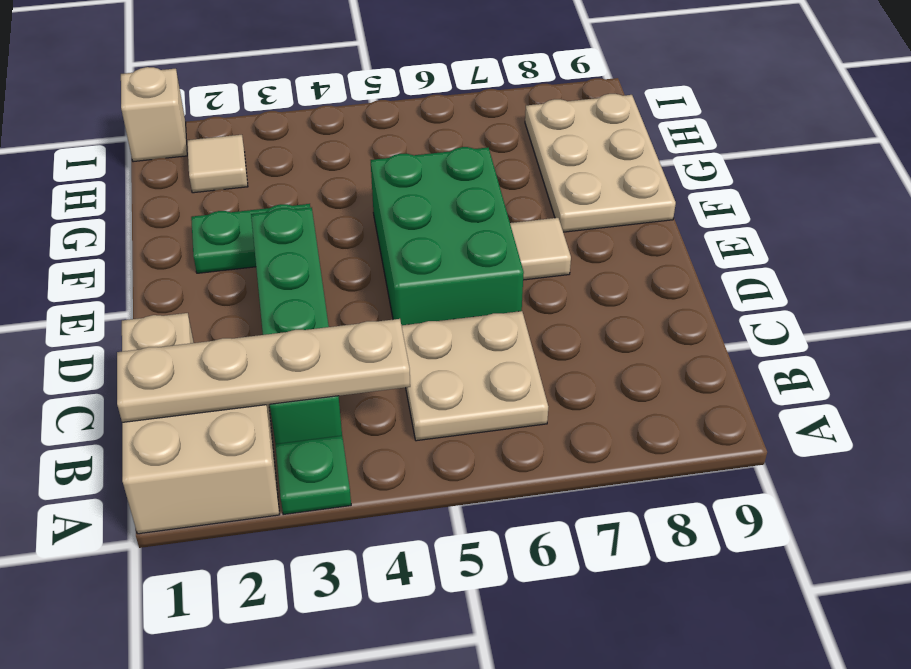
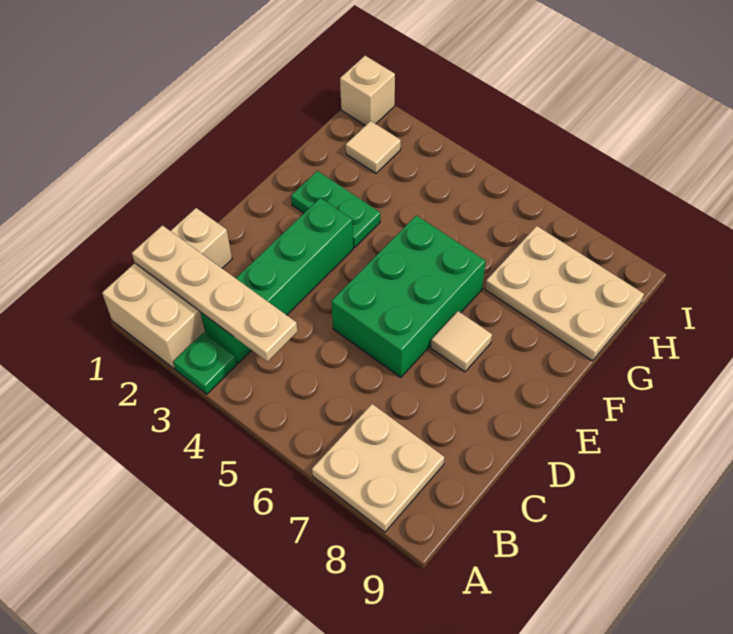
tan 2x2 plate [402,311,548,441] -> tan 2x2 plate moved to [312,404,444,532]
tan 2x3 plate [525,94,676,232] -> tan 2x3 plate turned to [485,226,644,361]

